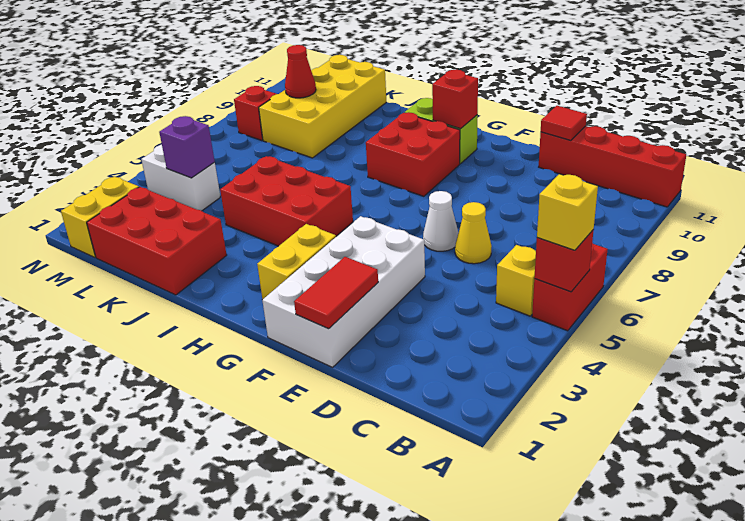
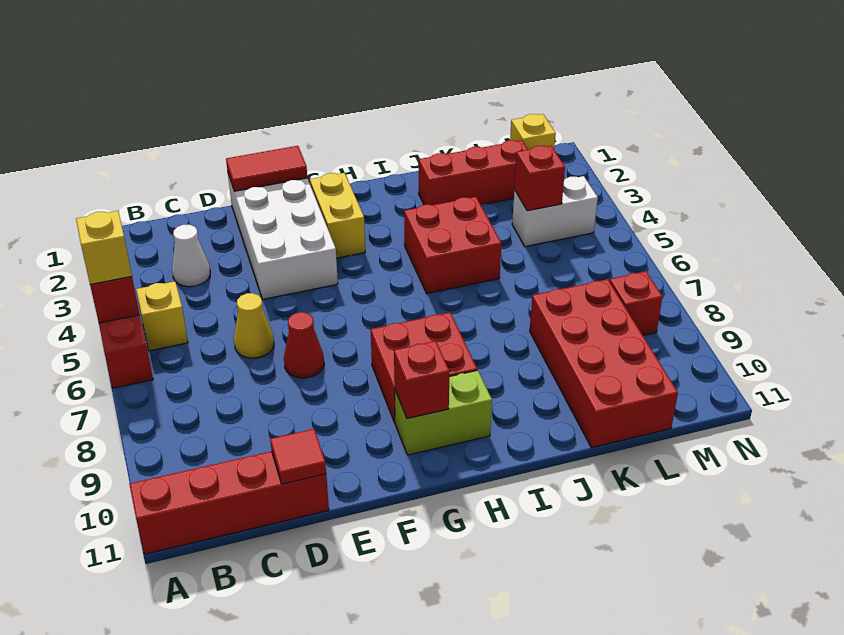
red 1x2 tile [294,257,378,329] -> red 1x2 tile turned to [226,146,307,191]
white 1x1 cone [423,191,459,251] -> white 1x1 cone moved to [172,225,210,287]
red 2x3 brick [220,156,353,246] -> red 2x2 brick [404,197,502,294]
red 2x3 brick [87,187,227,295] -> red 1x3 brick [419,140,528,205]
yellow 2x4 brick [259,55,386,158] -> red 2x4 brick [530,279,678,448]
purple 1x1 brick [159,116,215,178] -> red 1x1 brick [514,146,565,211]
red 1x1 cone [285,45,316,98] -> red 1x1 cone moved to [284,312,324,378]
yellow 1x2 brick [61,177,139,257] -> yellow 1x1 brick [510,114,556,150]

